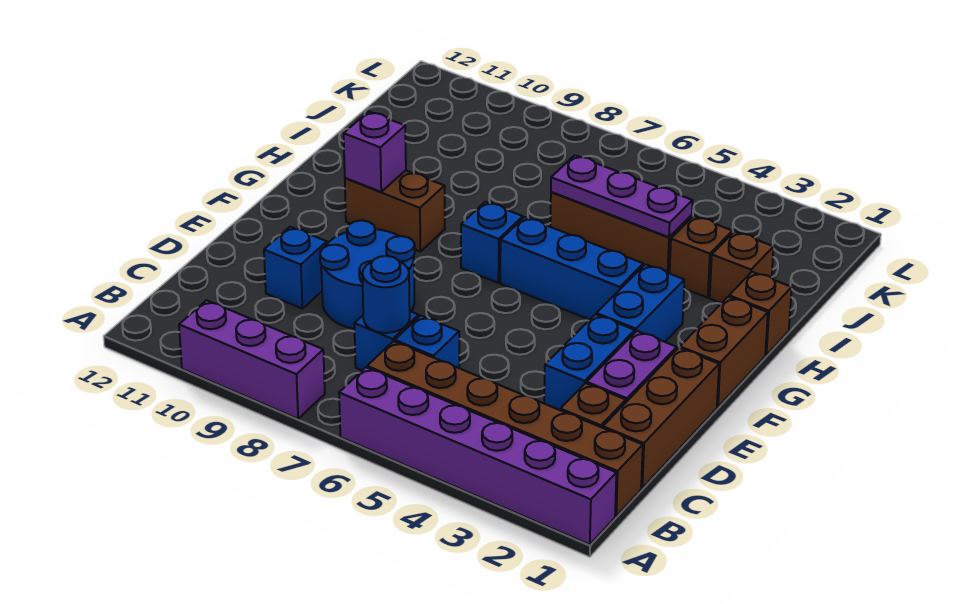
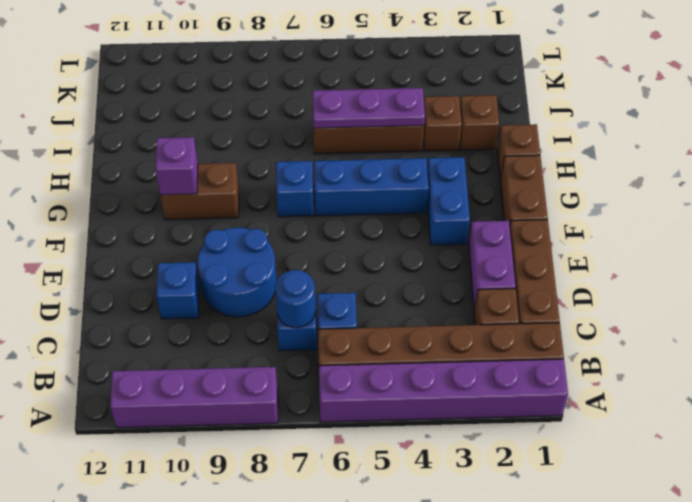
purple 1x3 brick [179,300,325,419] -> purple 1x4 brick [110,367,278,428]
blue 1x2 brick [544,314,635,410] -> none

